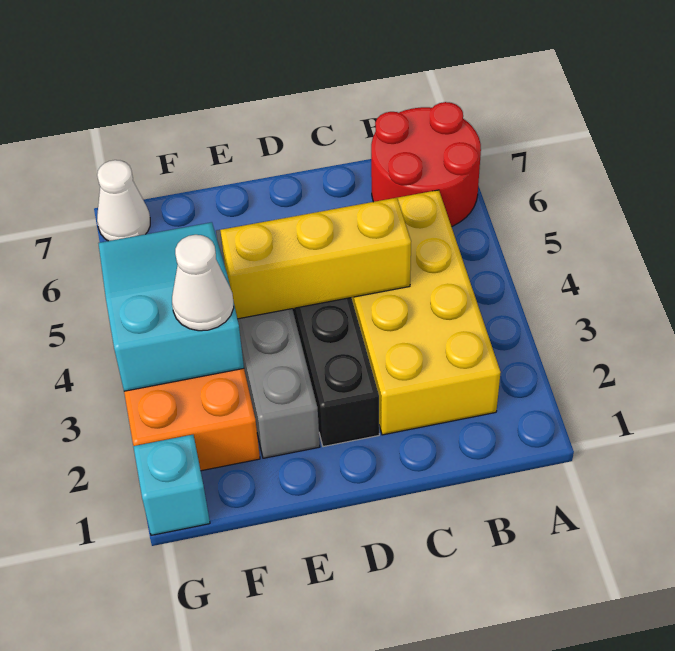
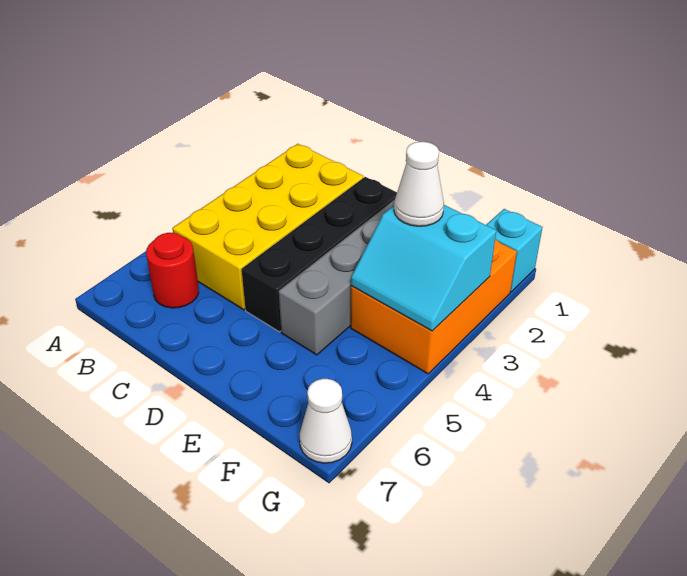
red 2x2 round brick [371,102,481,227] -> red 1x1 round brick [146,233,199,308]
yellow 1x3 brick [220,198,411,319] -> none
cyan 2x3 slope [98,222,244,391] -> cyan 2x2 slope [351,205,496,331]

